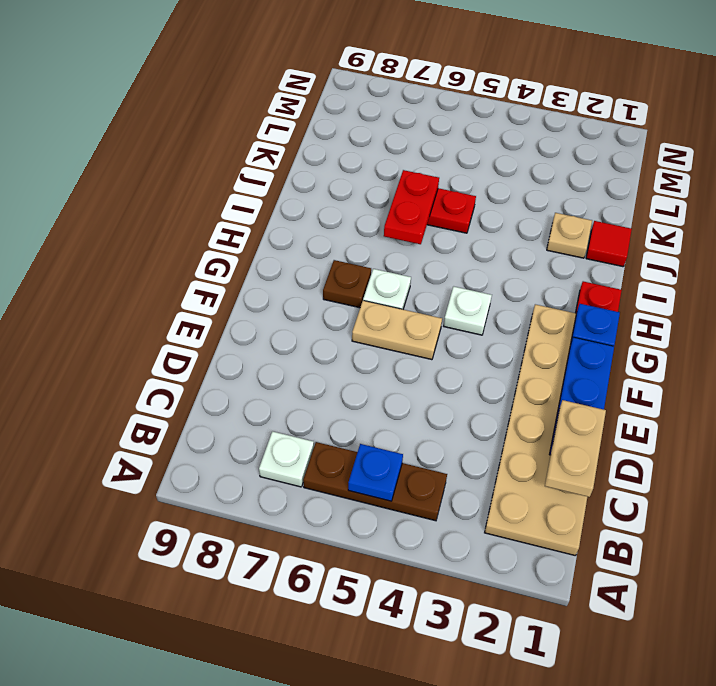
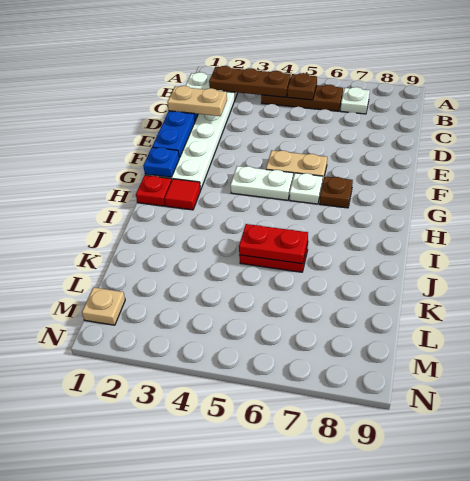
tan 2x6 plate [485,304,587,556] -> white 2x6 plate [145,72,237,189]
none -> brown 1x3 plate [209,66,291,97]
blue 1x1 plate [348,444,403,501] -> brown 1x1 plate [287,73,317,100]
tan 1x2 plate [545,400,606,497] -> tan 1x2 plate turned to [167,86,227,116]
white 1x1 plate [444,286,492,335] -> white 1x2 plate [230,166,293,200]
red 1x2 plate [384,170,439,244] -> red 1x2 plate turned to [239,224,308,264]
red 1x1 tile [586,221,632,267] -> red 1x1 tile moved to [165,179,201,210]
tan 1x1 plate [547,213,592,258] -> tan 1x1 plate moved to [82,287,125,325]

